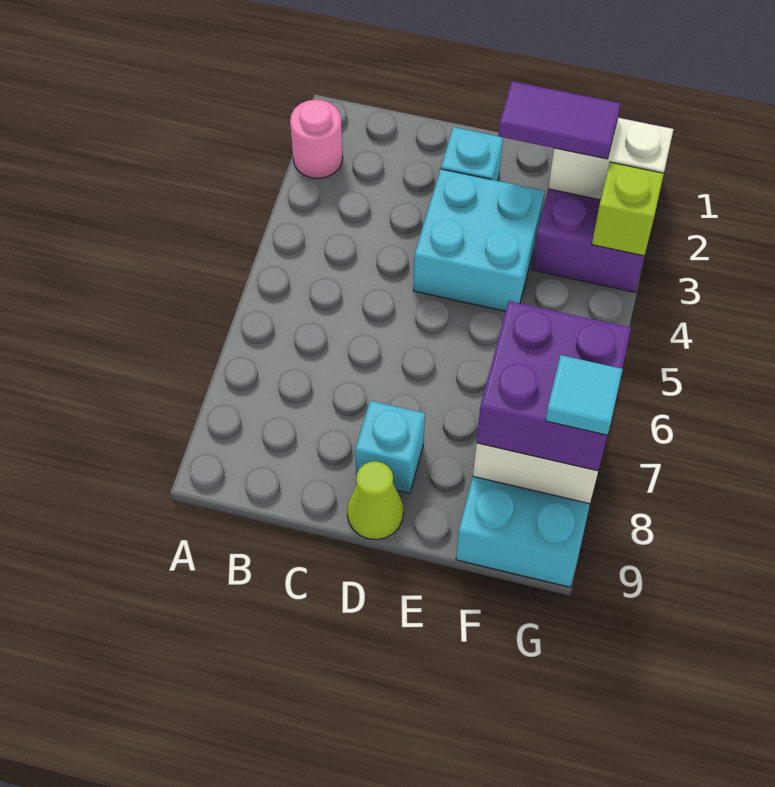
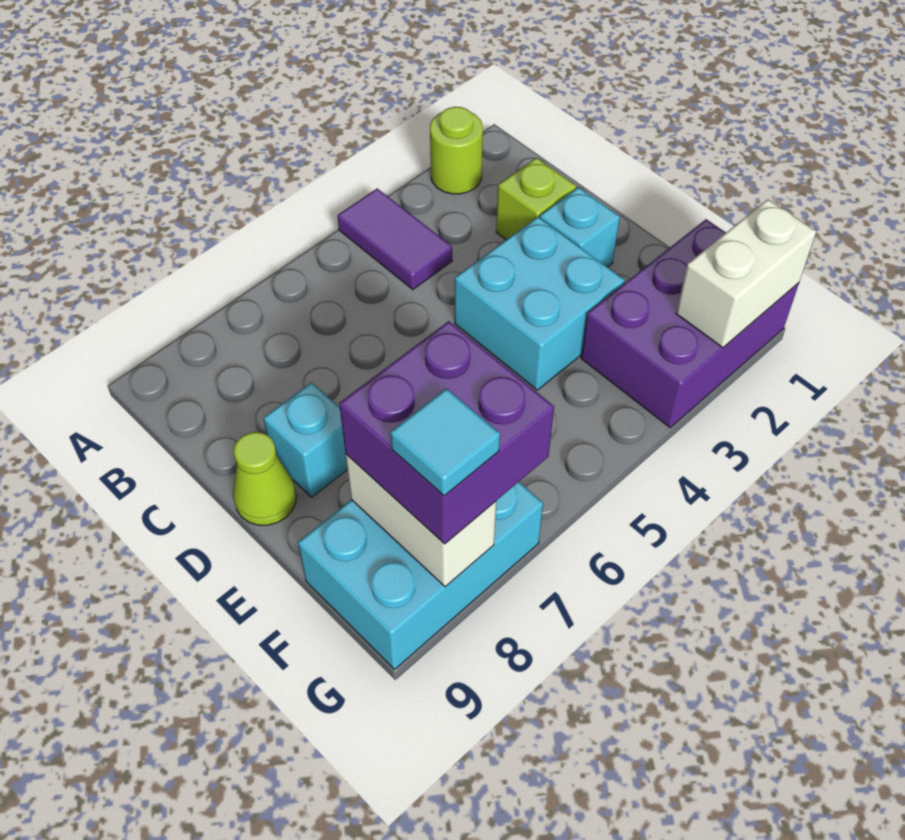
pink 1x1 round brick [290,100,343,179] -> lime 1x1 round brick [430,107,483,194]
purple 1x2 tile [498,81,621,159] -> purple 1x2 tile moved to [337,188,452,289]
white 1x2 brick [548,118,673,200] -> white 1x2 brick turned to [676,199,816,348]
lime 1x1 brick [592,162,664,256] -> lime 1x1 brick moved to [496,158,576,240]

